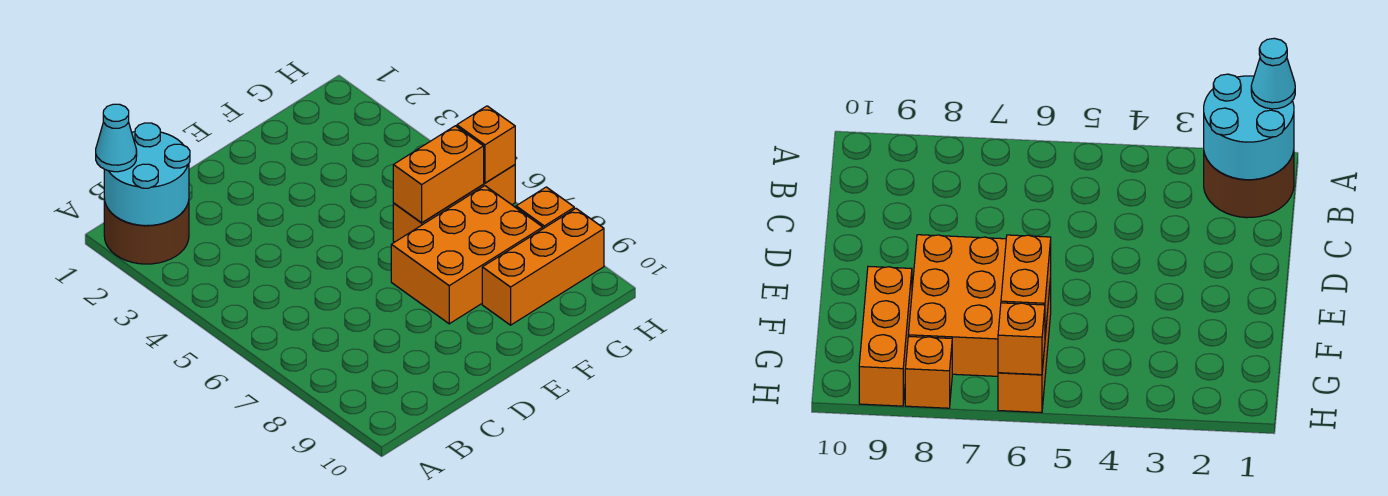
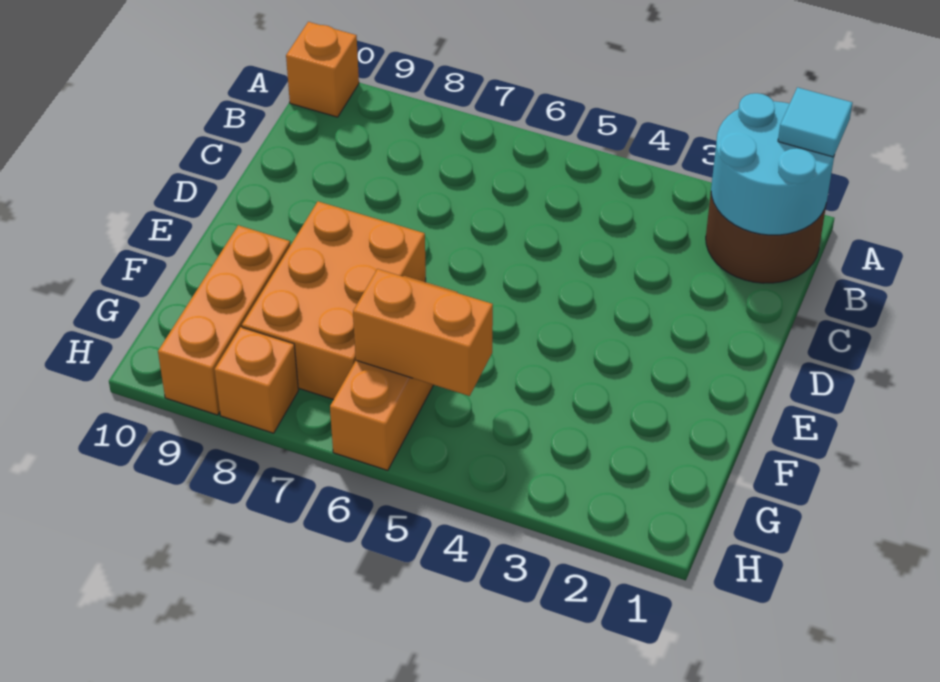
cyan 1x1 cone [96,104,137,172] -> cyan 1x1 tile [778,87,852,157]
orange 1x2 brick [393,126,484,223] -> orange 1x2 brick turned to [353,269,493,396]
orange 1x1 brick [457,106,515,183] -> orange 1x1 brick moved to [286,22,359,117]

